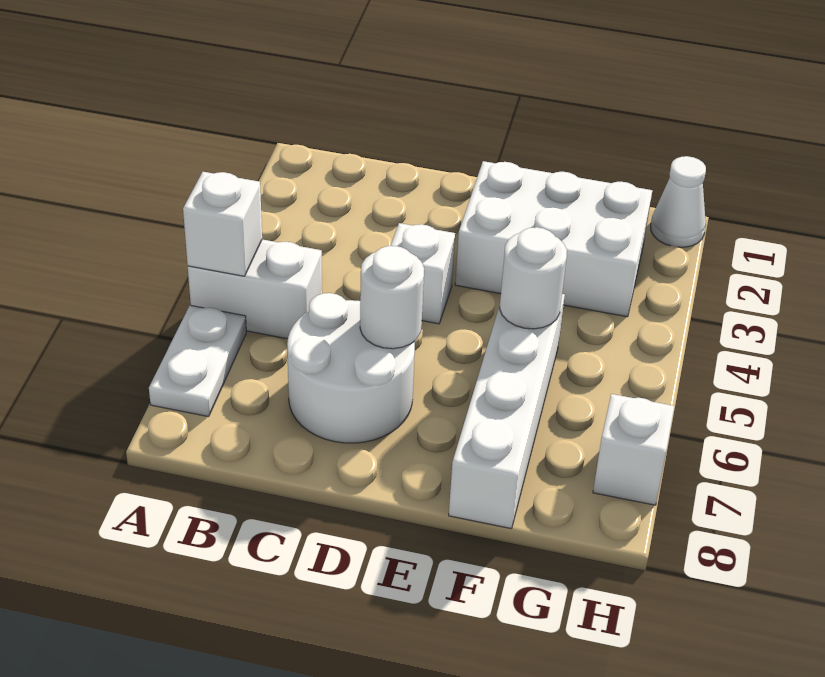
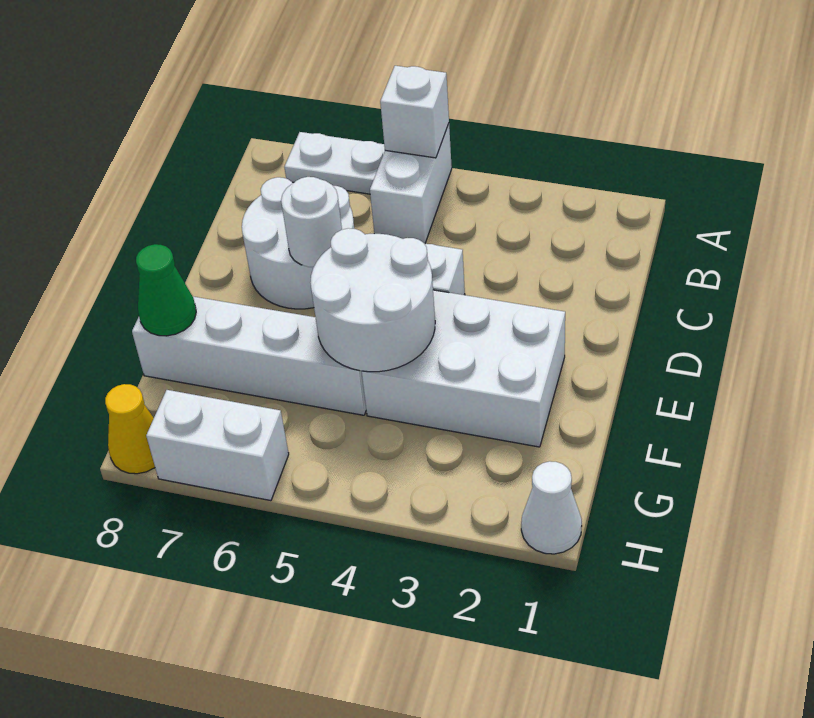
white 2x3 brick [455,161,652,317] -> white 2x3 brick turned to [362,290,565,447]
white 1x1 round brick [500,227,567,329] -> white 2x2 round brick [310,228,435,372]
none -> green 1x1 cone [136,244,196,336]
white 1x1 brick [593,394,674,505] -> white 1x2 brick [146,390,289,501]
none -> yellow 1x1 cone [105,384,155,474]

